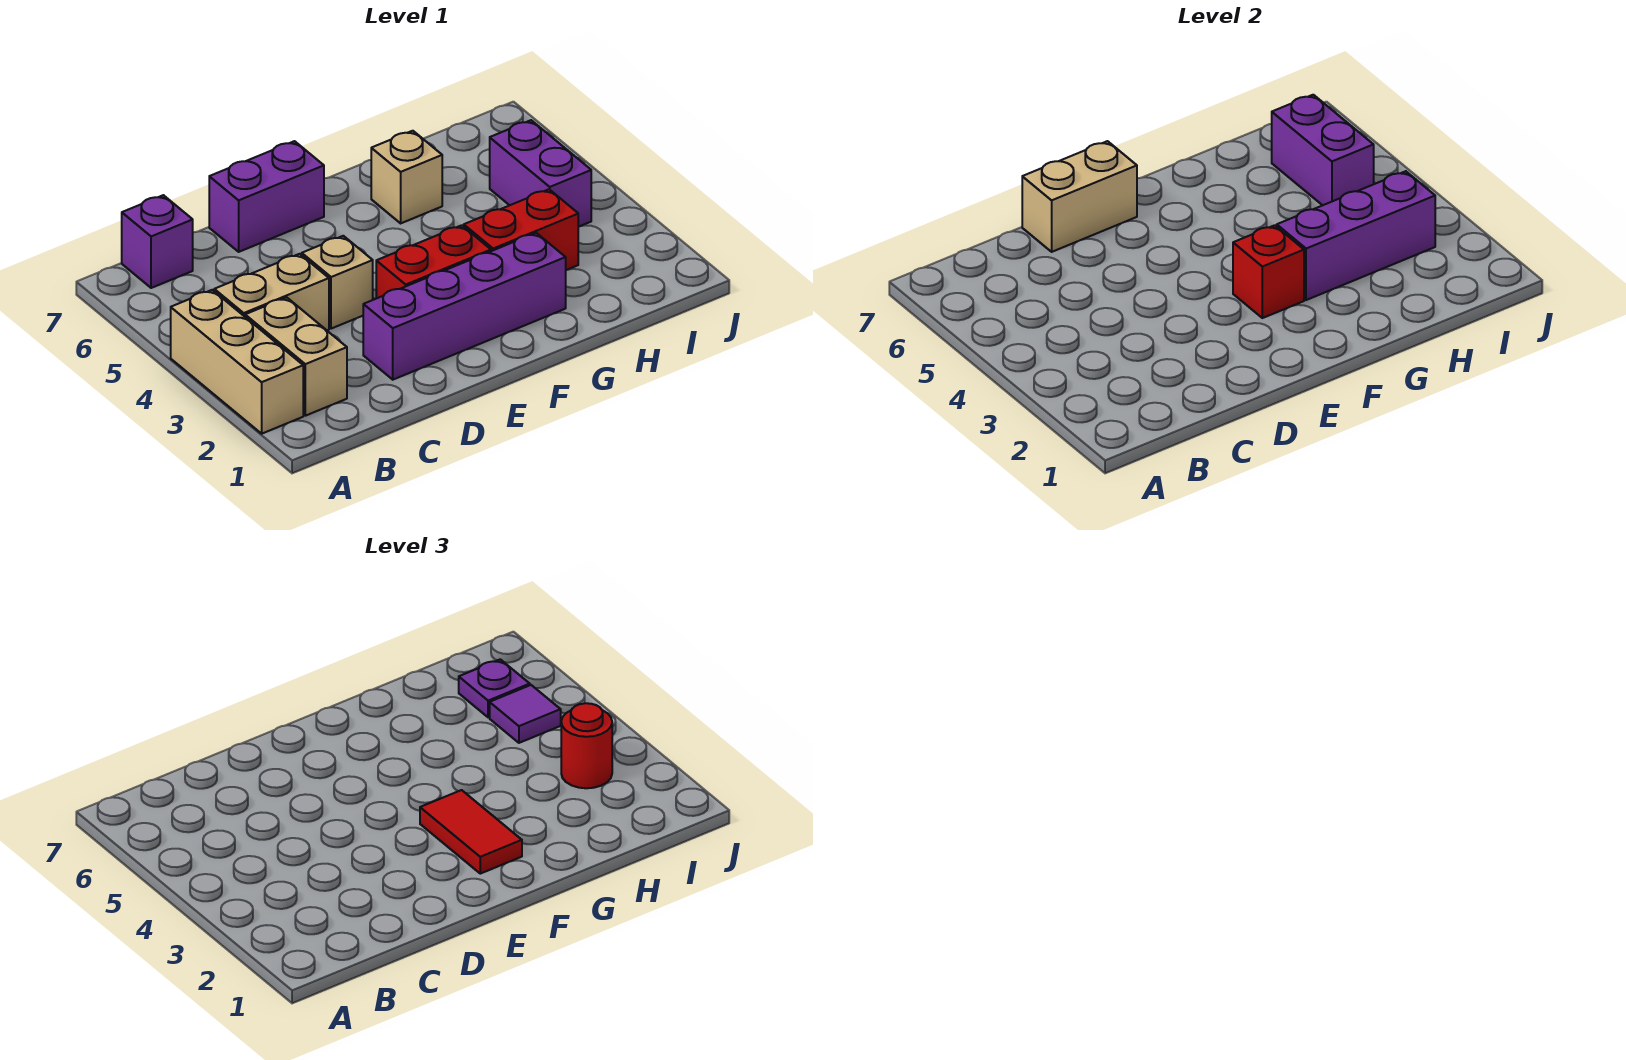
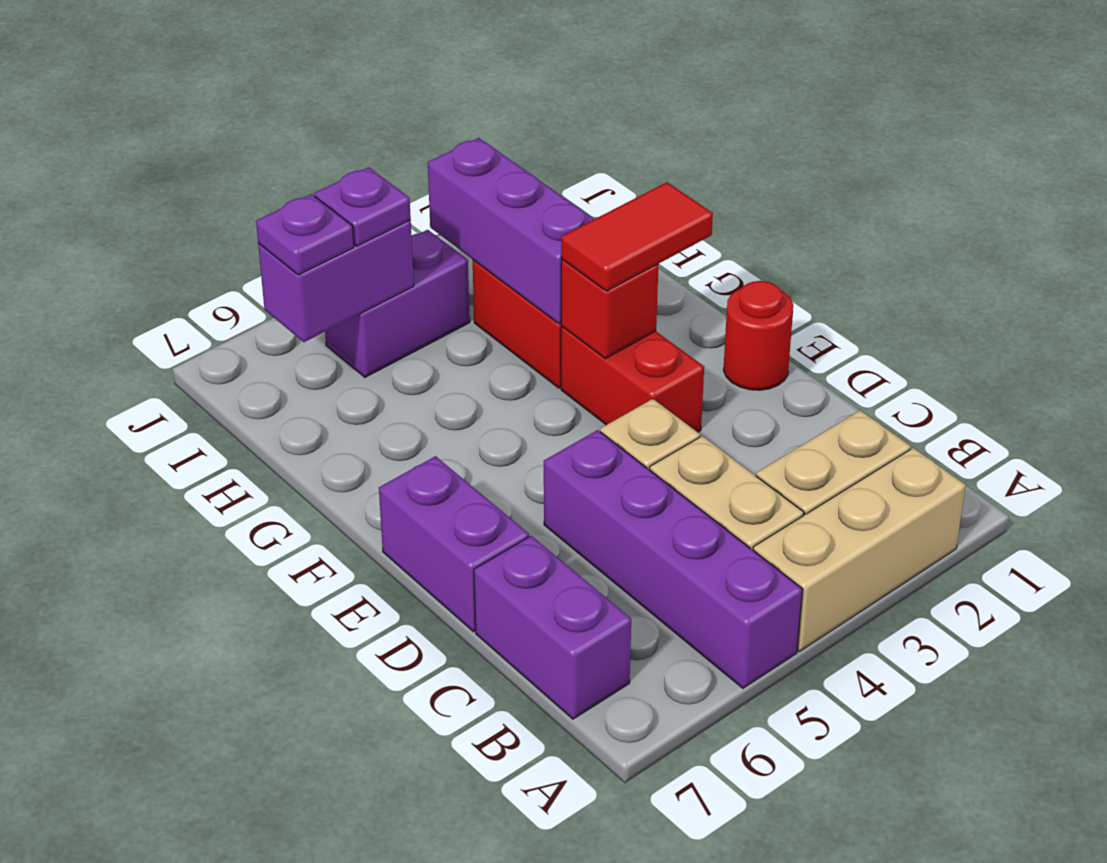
purple 1x1 brick [122,195,193,288] -> purple 1x2 brick [474,536,631,719]
purple 1x4 brick [363,233,566,380] -> purple 1x4 brick moved to [544,430,802,688]
tan 1x2 brick [1022,141,1137,252] -> none
tan 1x1 brick [371,131,442,223] -> none
red 1x1 round brick [561,703,612,788] -> red 1x1 round brick moved to [723,281,793,390]
purple 1x1 tile [490,685,561,743] -> purple 1x1 plate [314,167,411,246]

